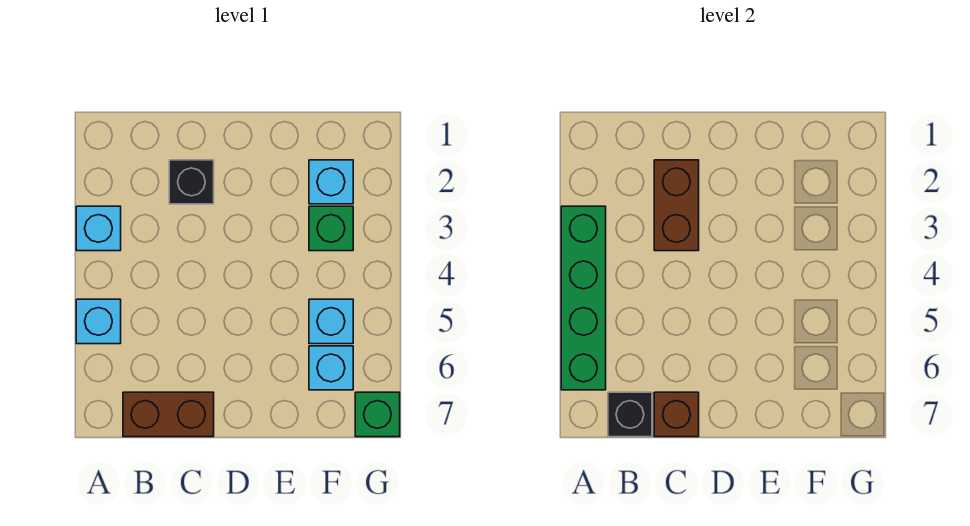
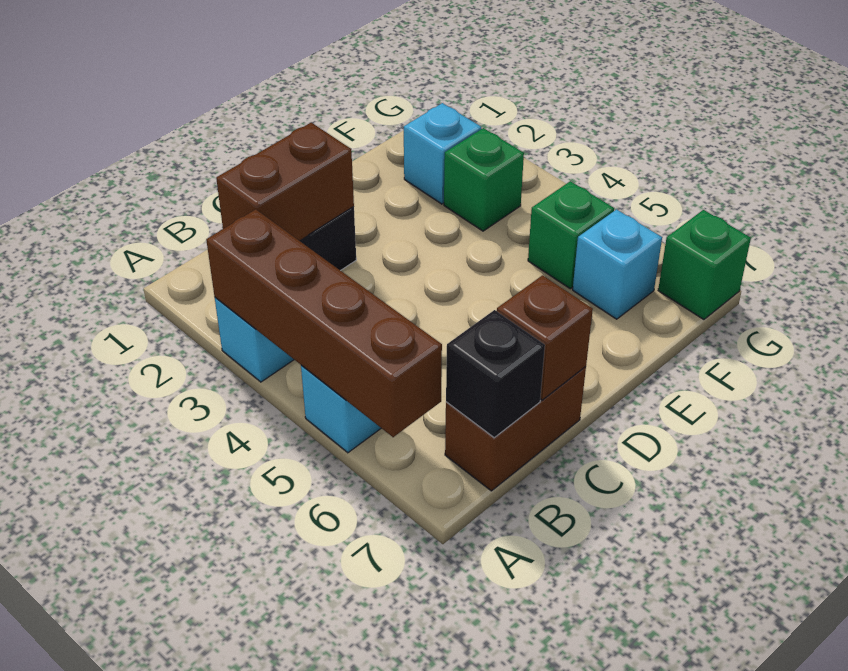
green 1x4 brick [561,206,606,390] -> brown 1x4 brick [206,209,442,437]
brown 1x2 brick [654,160,699,251] -> brown 1x2 brick turned to [216,123,354,241]
cyan 1x1 brick [309,299,353,344] -> green 1x1 brick [528,181,614,289]

